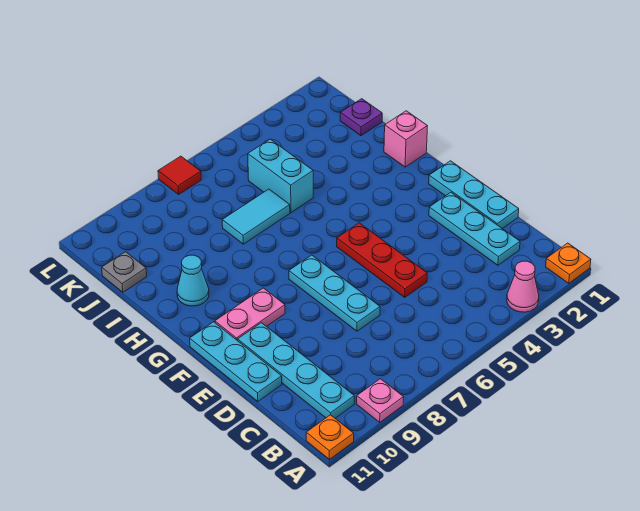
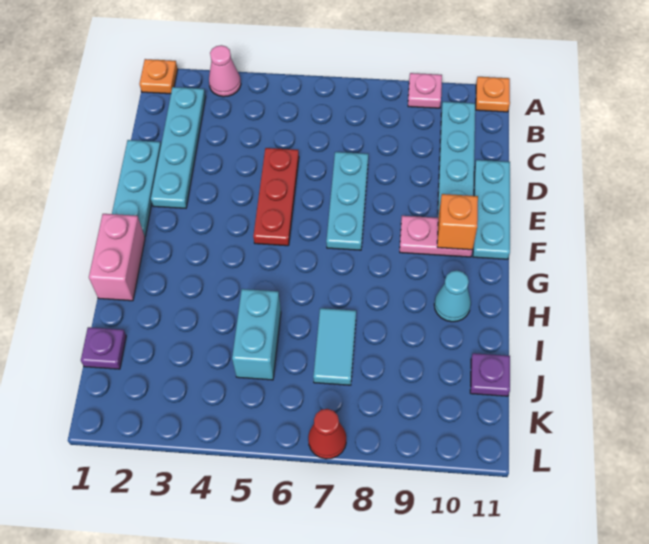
cyan 1x3 plate [429,192,520,265] -> cyan 1x4 plate [151,87,206,208]
none -> orange 1x1 brick [437,194,478,250]
pink 1x1 brick [384,111,427,167] -> pink 1x2 brick [89,214,145,301]
cyan 1x2 tile [222,189,290,244] -> cyan 1x2 tile turned to [313,308,356,385]
grey 1x1 plate [102,252,147,292] -> purple 1x1 plate [470,353,510,396]
red 1x1 tile [158,156,201,194] -> red 1x1 cone [308,409,346,459]

